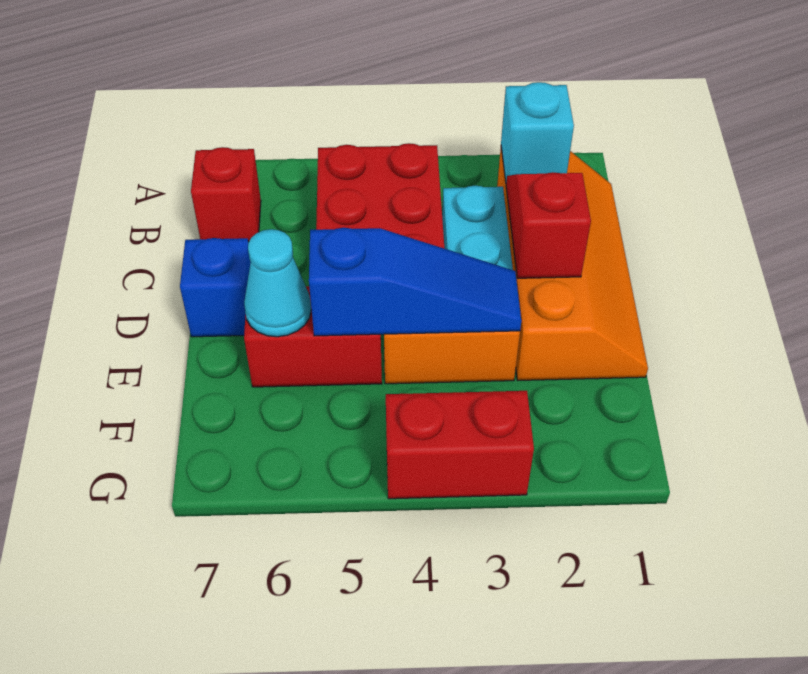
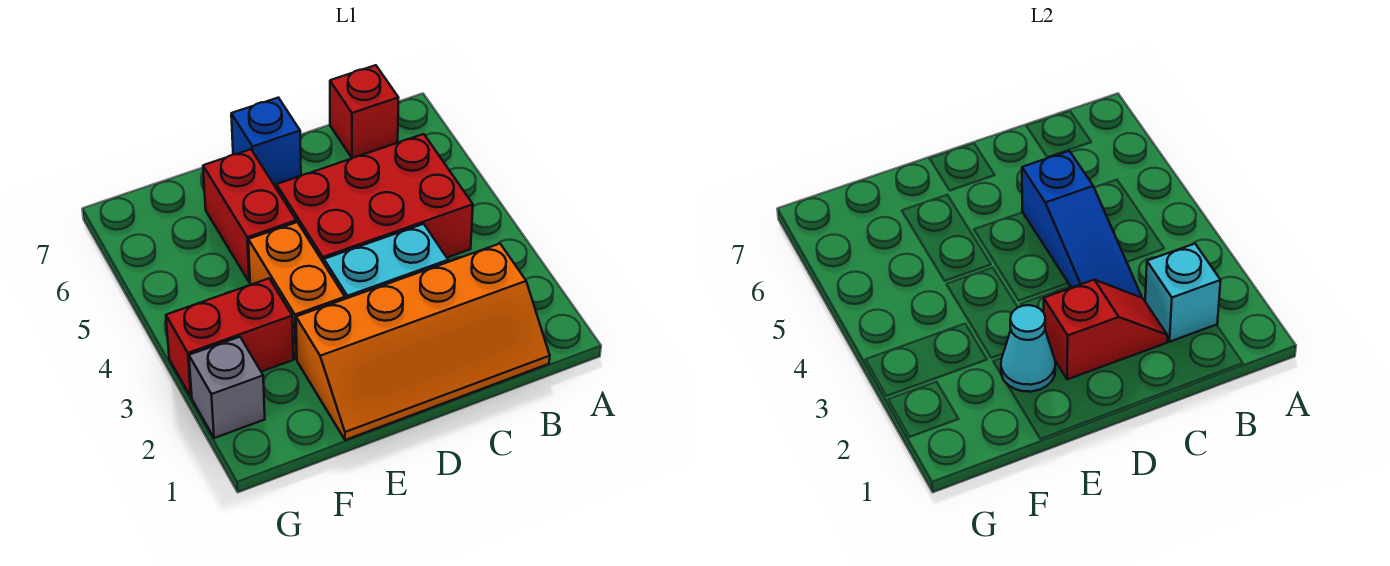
blue 1x3 slope [309,228,521,336] -> blue 1x3 slope moved to [1022,151,1142,298]
cyan 1x1 cone [244,229,311,337] -> cyan 1x1 cone moved to [1001,305,1055,392]
none -> grey 1x1 brick [189,337,265,438]
red 1x2 brick [386,391,534,499] -> red 1x2 brick turned to [166,279,293,397]

